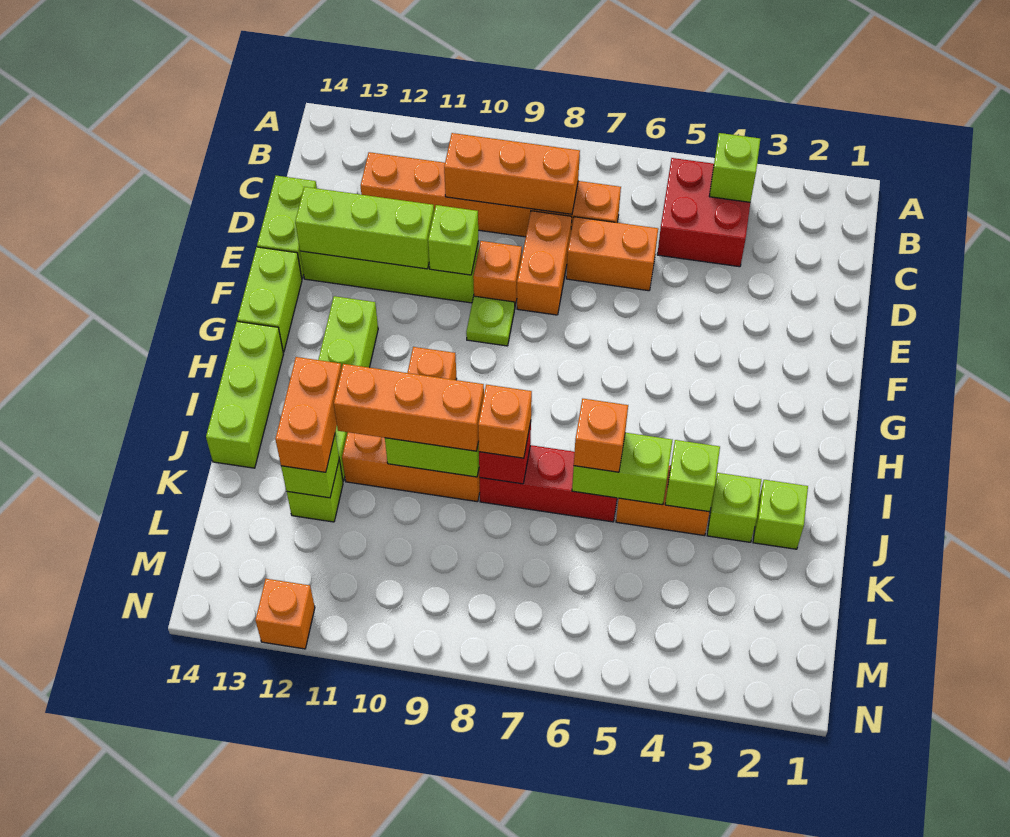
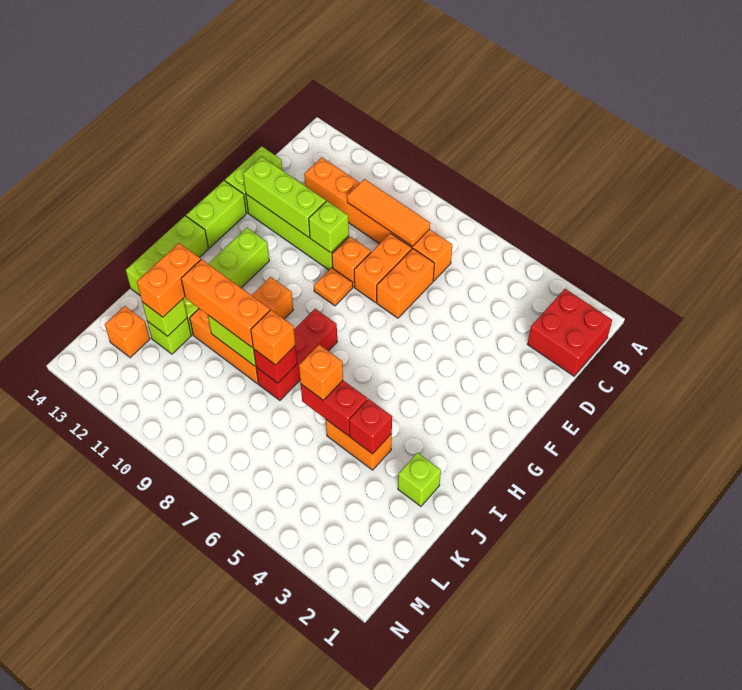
red 2x2 brick [657,158,750,267] -> red 2x2 brick moved to [527,289,612,376]
lime 1x1 brick [709,133,760,202] -> none
orange 1x3 brick [444,133,580,214] -> orange 1x3 tile [347,179,430,246]
orange 1x2 brick [566,217,658,291] -> orange 1x2 brick turned to [377,249,435,318]
lime 1x1 plate [466,296,515,346] -> orange 1x1 plate [314,268,353,306]
lime 1x1 brick [707,473,761,542] -> none
lime 1x1 brick [665,440,720,512] -> red 1x1 brick [349,399,392,454]
lime 1x2 brick [572,433,672,505] -> red 1x2 brick [301,380,367,436]
red 1x3 brick [479,445,617,522] -> red 1x3 brick turned to [256,309,337,400]
orange 1x1 brick [255,579,315,649] -> orange 1x1 brick moved to [105,306,150,358]

